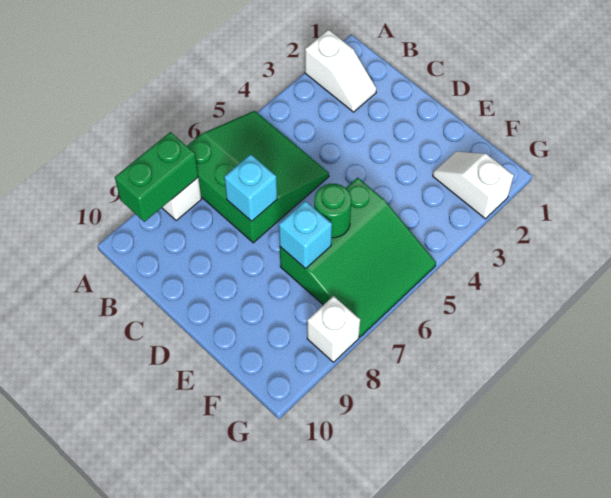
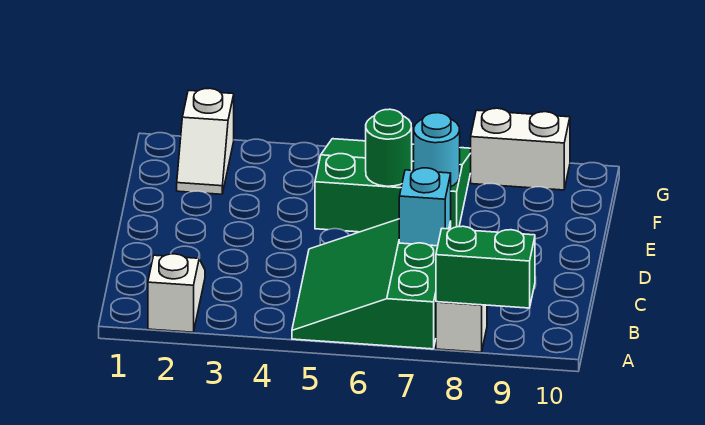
cyan 1x1 brick [279,201,332,269] -> cyan 1x1 round brick [414,113,460,186]
white 1x1 brick [307,296,360,362] -> white 1x2 brick [471,108,570,190]

